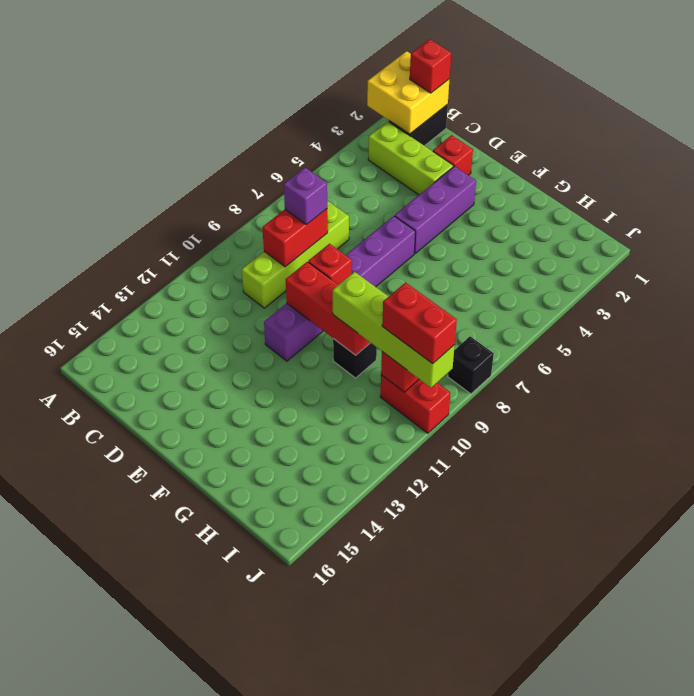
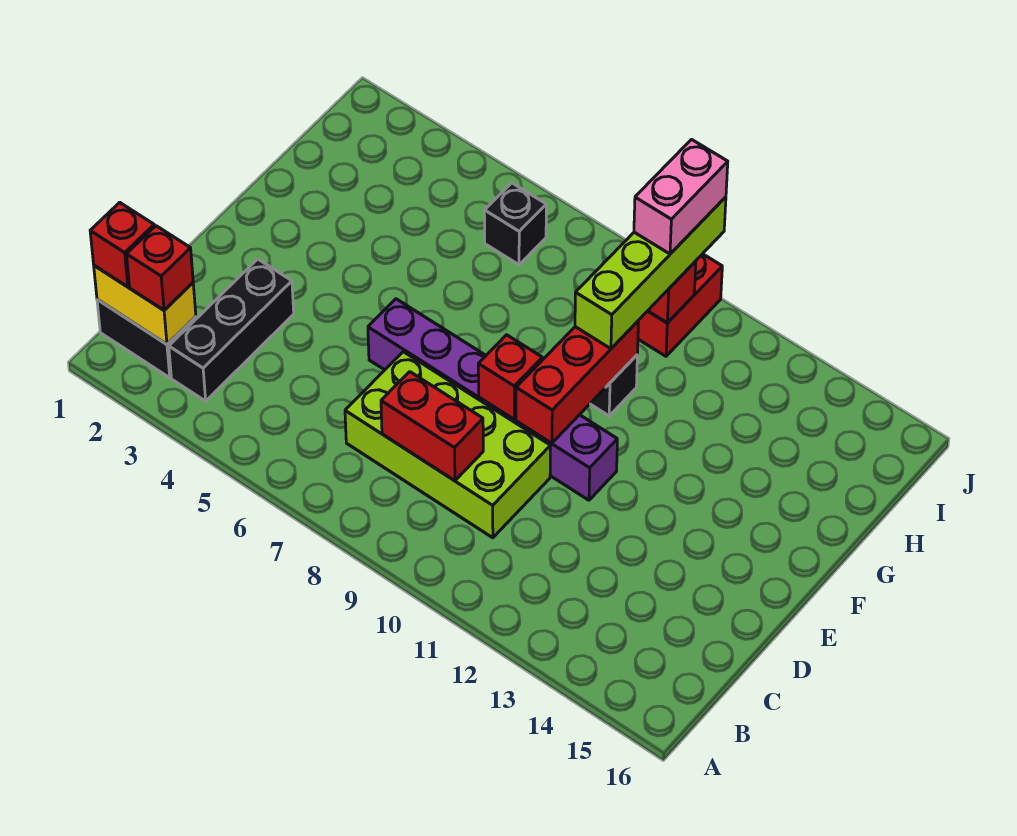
yellow 2x2 brick [367,51,450,134] -> yellow 1x2 brick [94,266,196,344]
lime 1x3 brick [368,122,453,195] -> black 1x3 brick [169,259,294,401]
lime 1x4 brick [242,201,349,308] -> lime 2x4 brick [345,352,550,538]
purple 1x1 brick [284,168,327,225] -> none
red 1x1 brick [433,135,473,175] -> red 1x1 brick moved to [127,226,193,310]
purple 1x3 brick [395,166,476,253] -> none
red 1x2 brick [382,282,457,364] -> pink 1x2 brick [634,140,728,254]
black 1x1 brick [448,336,494,394] -> black 1x1 brick moved to [484,183,546,265]

